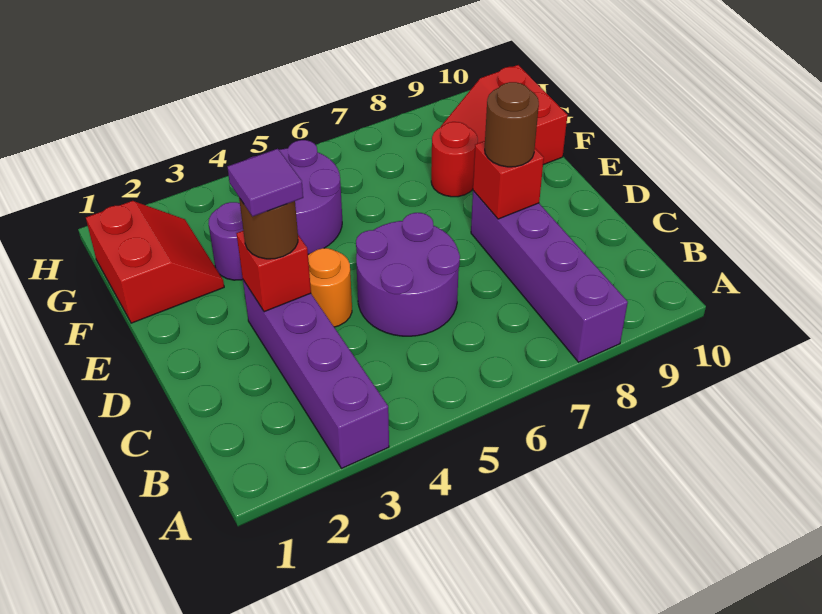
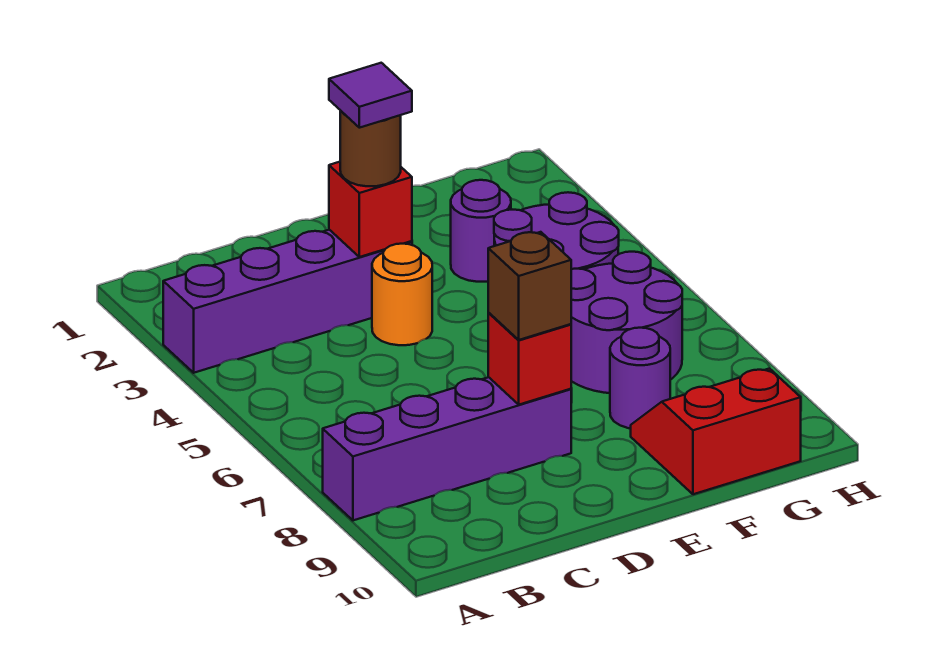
purple 2x2 round brick [356,213,460,336] -> purple 2x2 round brick moved to [571,252,682,393]
brown 1x1 round brick [485,82,539,167] -> brown 1x1 brick [488,232,571,340]
red 2x2 slope [86,201,224,323] -> none
red 1x1 round brick [431,122,478,197] -> purple 1x1 round brick [610,328,670,428]

